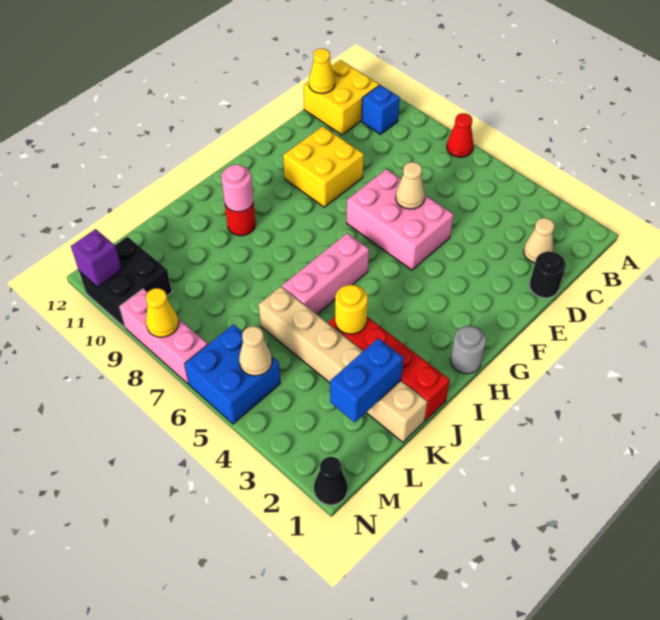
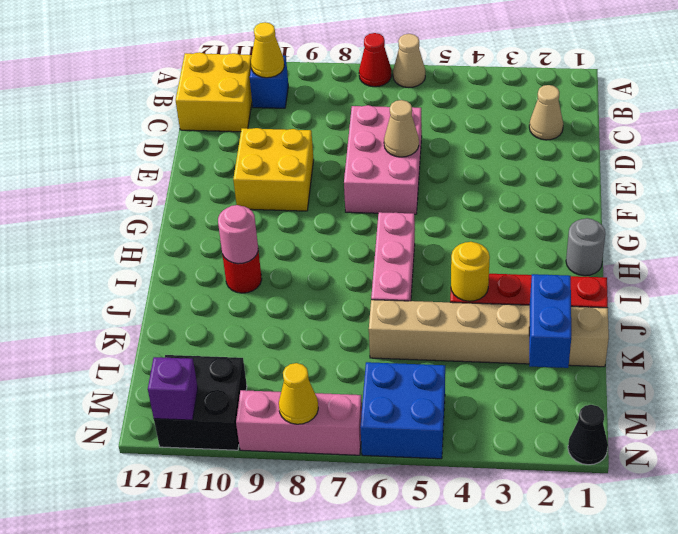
yellow 1x1 cone [309,49,335,93] -> yellow 1x1 cone moved to [251,22,284,78]
black 1x1 round brick [529,252,566,298] -> none
pink 2x3 brick [347,169,454,270] -> pink 2x3 brick turned to [344,105,422,214]
tan 1x1 cone [239,326,272,376] -> tan 1x1 cone moved to [393,34,425,88]

